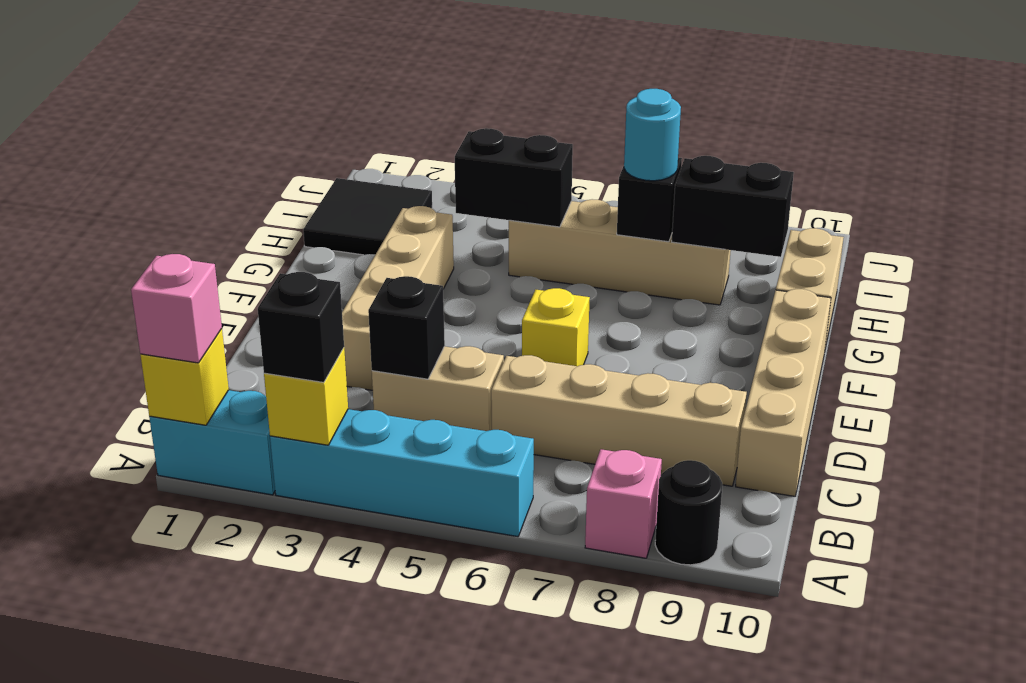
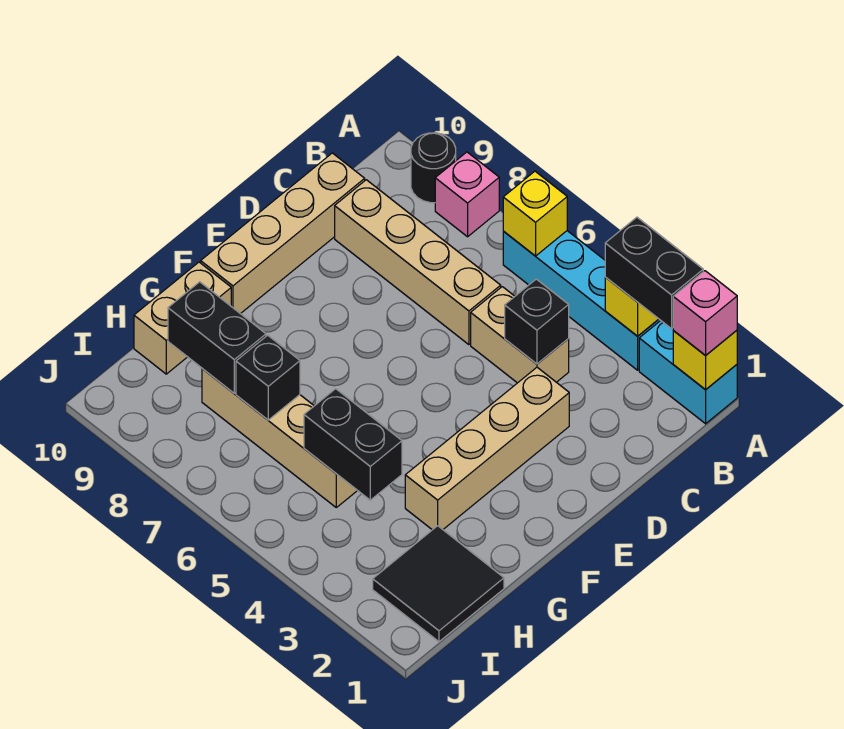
black 1x1 brick [258,272,344,383] -> black 1x2 brick [605,217,703,329]
yellow 1x1 brick [522,288,590,366] -> yellow 1x1 brick moved to [503,171,567,256]
cyan 1x1 round brick [624,89,681,181] -> none

